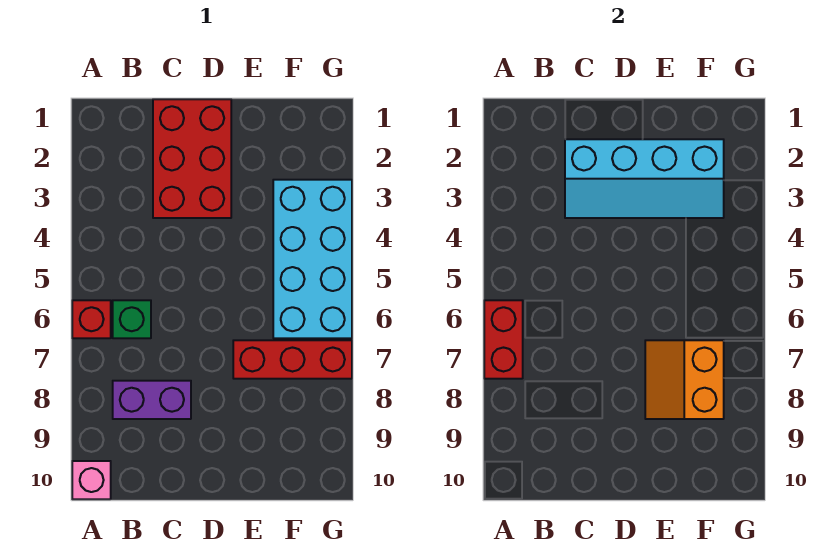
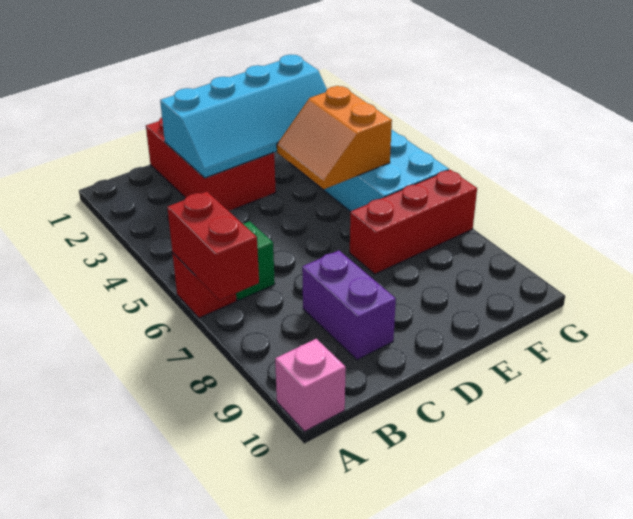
purple 1x2 brick [113,381,191,419] -> purple 1x2 brick turned to [302,250,396,360]
orange 2x2 slope [645,340,724,419] -> orange 2x2 slope moved to [277,86,392,189]

